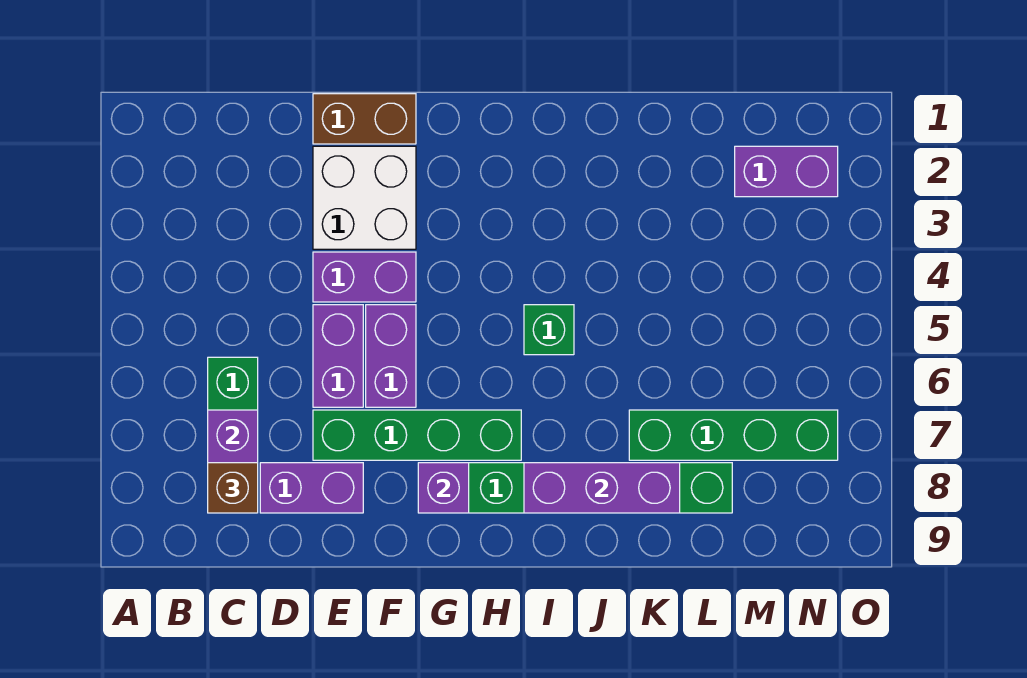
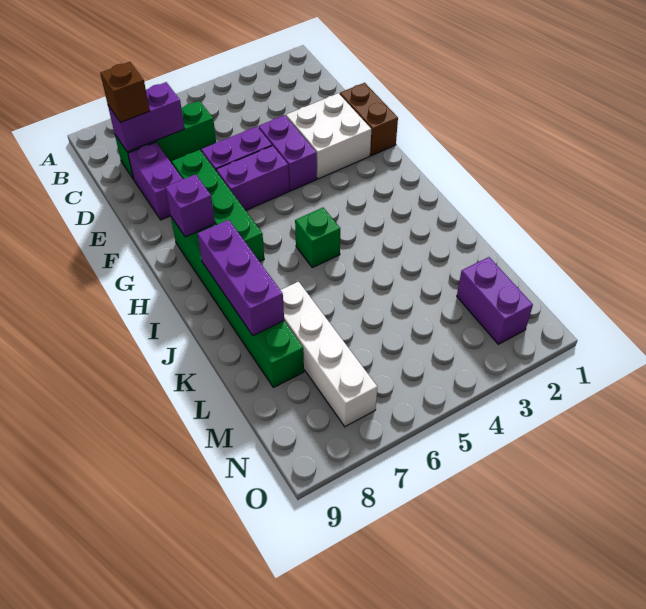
green 1x4 brick [629,410,838,460] -> white 1x4 brick [281,282,377,427]

